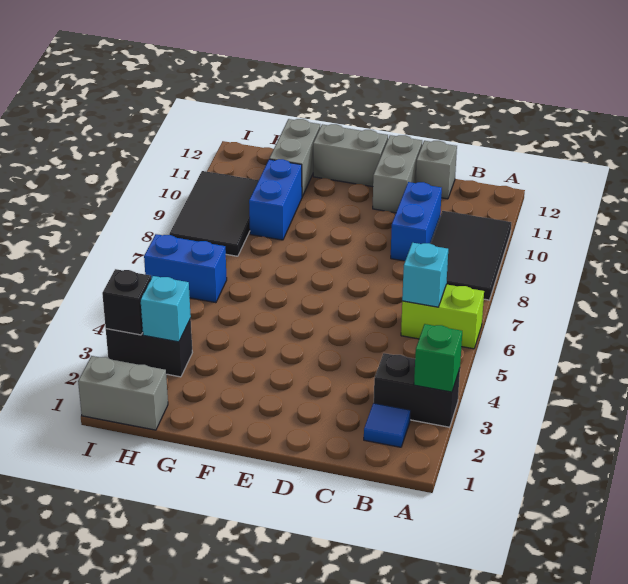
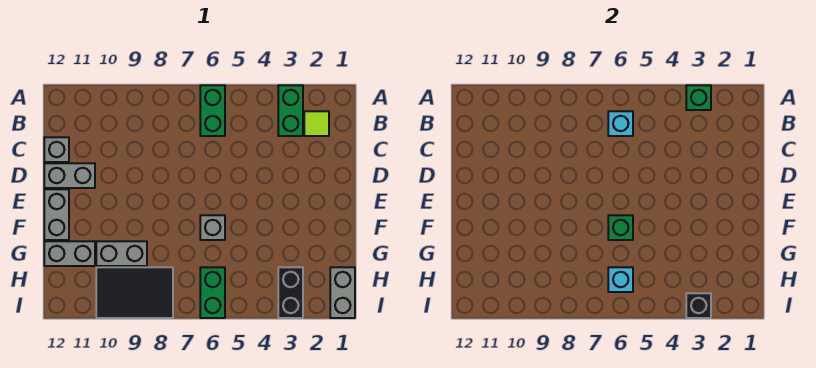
black 1x2 brick [374,353,460,427] -> green 1x2 brick [278,85,303,136]
lime 1x2 brick [401,284,484,349] -> green 1x2 brick [200,85,225,136]
black 2x3 tile [431,211,511,300] -> none
blue 1x1 tile [364,403,411,447] -> lime 1x1 tile [304,111,329,136]
blue 1x2 brick [391,182,442,261] -> none
none -> grey 1x1 brick [200,215,225,240]
none -> green 1x1 brick [608,215,633,240]
blue 1x2 brick [249,159,302,240] -> grey 1x2 brick [96,241,147,266]
cyan 1x1 brick [140,276,191,342] -> cyan 1x1 brick moved to [608,267,633,292]
blue 1x2 brick [144,234,227,303] -> green 1x2 brick [200,267,225,318]

